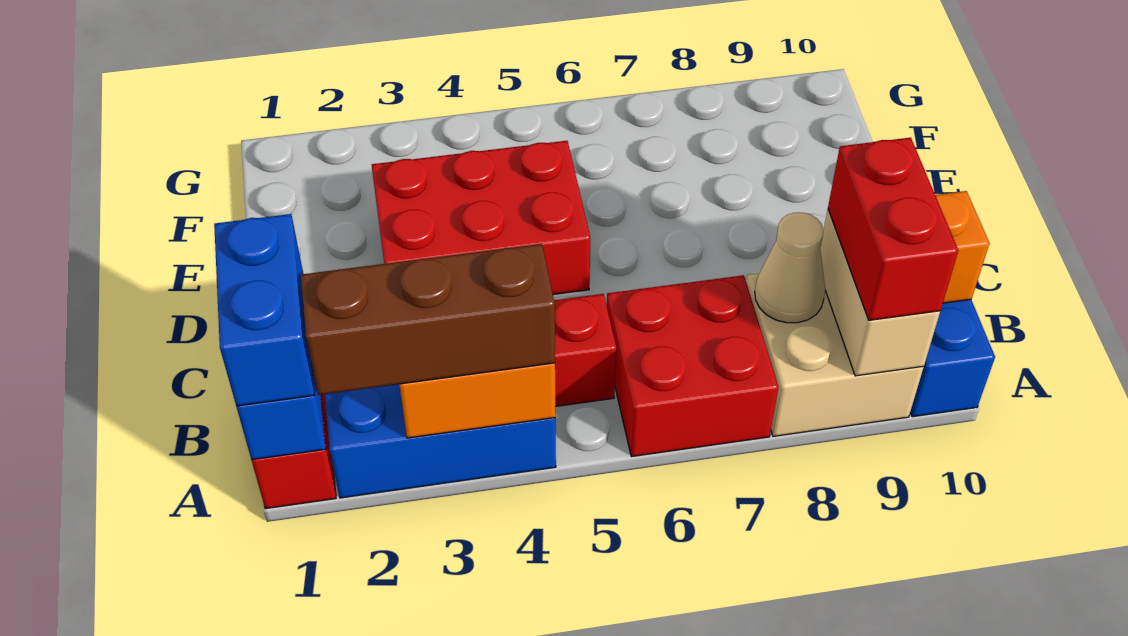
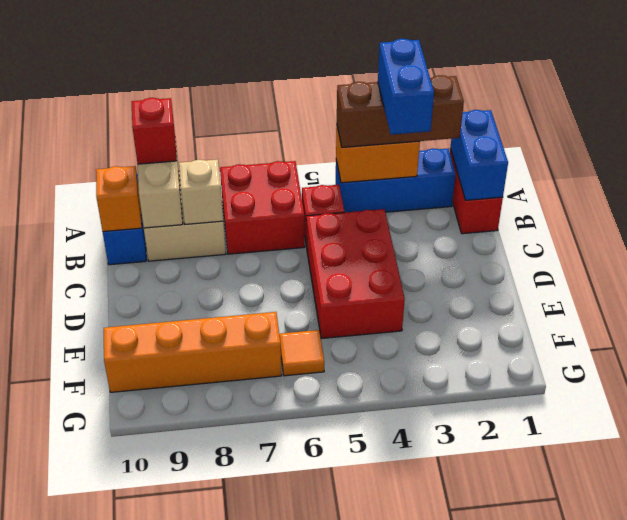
blue 1x2 brick [214,214,314,406] -> blue 1x2 brick moved to [378,39,434,135]
red 1x2 brick [828,138,958,320] -> red 1x1 brick [132,98,177,164]
tan 1x1 cone [755,213,825,323] -> tan 1x1 brick [179,159,223,224]
red 2x3 brick [372,141,590,295] -> red 2x3 brick turned to [306,209,405,339]
none -> orange 1x1 tile [279,330,324,376]
none -> orange 1x4 brick [104,312,282,392]

